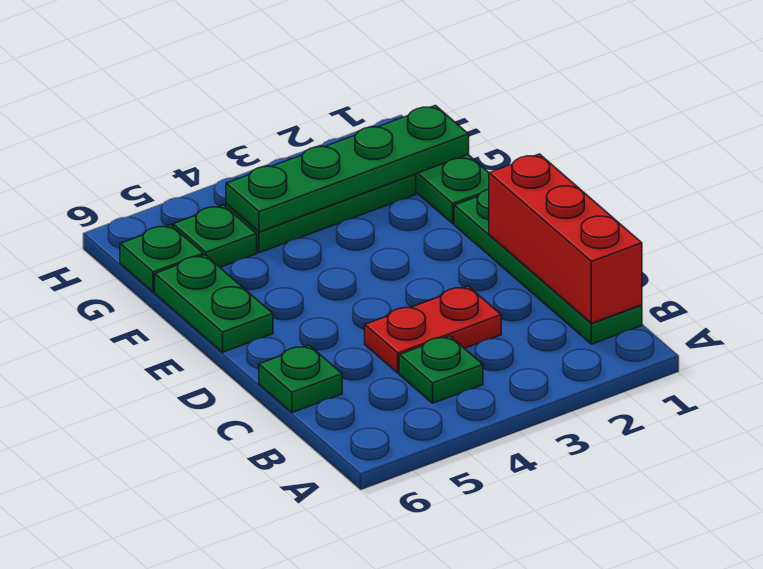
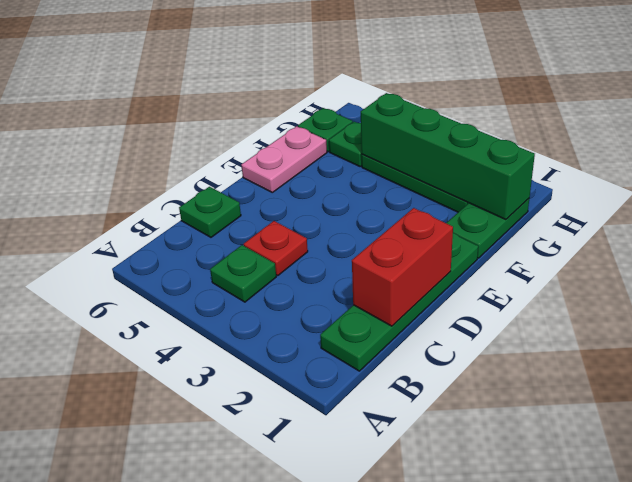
red 1x3 brick [489,154,642,323] -> red 1x2 brick [352,208,453,326]
red 1x2 plate [365,286,501,373] -> red 1x1 plate [244,221,308,276]
green 1x2 plate [155,255,273,352] -> pink 1x2 plate [241,126,327,192]
green 1x4 plate [226,105,469,232] -> green 1x4 brick [361,93,535,220]

